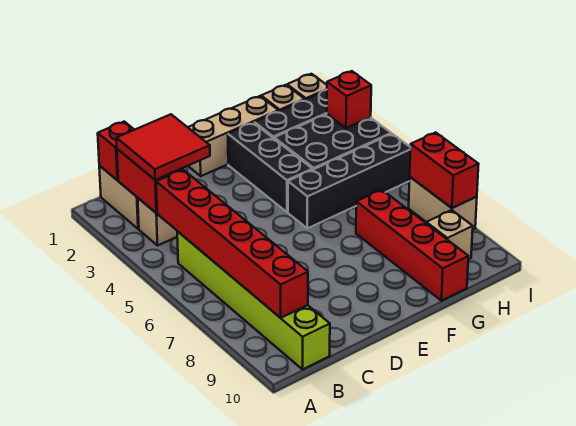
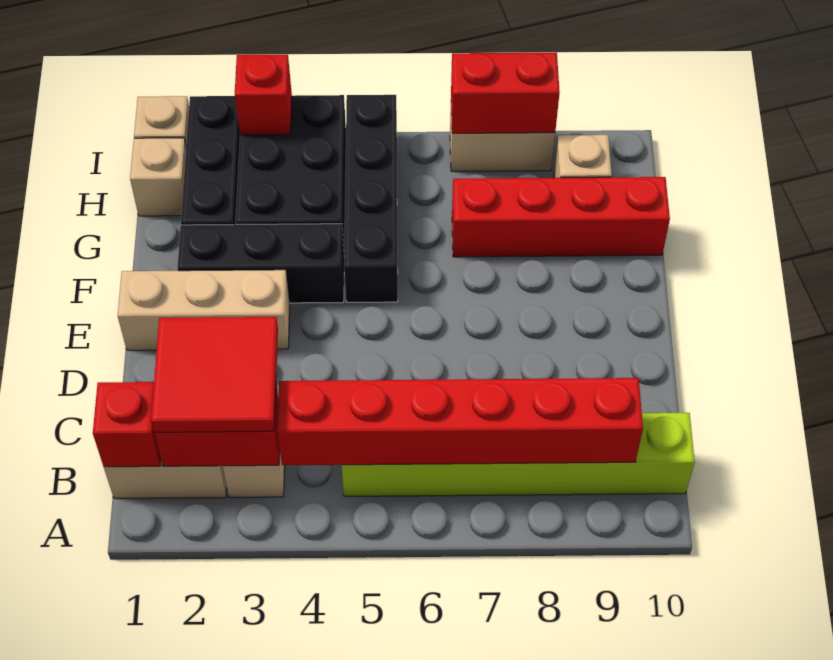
tan 1x3 brick [188,96,279,176] -> tan 1x3 brick turned to [118,270,290,350]

